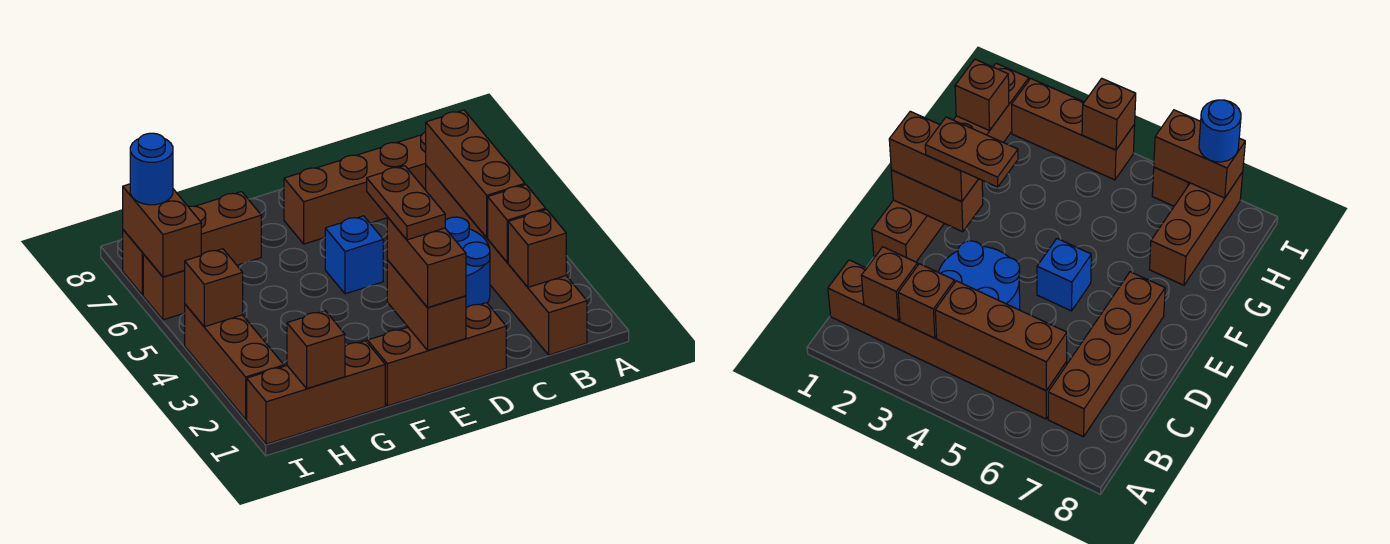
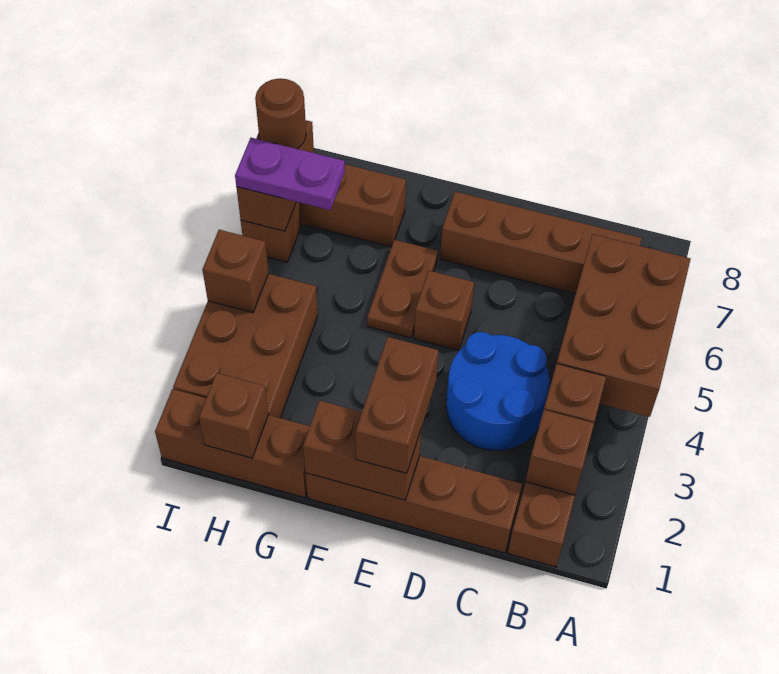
brown 1x3 brick [426,110,525,238] -> brown 2x3 brick [557,234,691,417]
brown 1x3 brick [368,303,506,406] -> brown 1x4 brick [306,456,522,553]
brown 1x2 brick [387,260,466,350] -> brown 1x2 brick turned to [303,401,421,500]
brown 1x2 plate [367,166,445,240] -> brown 1x2 plate moved to [367,240,438,338]
blue 1x1 brick [325,216,383,294] -> brown 1x1 brick [414,271,474,350]
none -> purple 1x2 plate [235,138,345,210]
brown 1x3 brick [185,304,284,419] -> brown 2x3 brick [173,274,318,418]
blue 1x1 round brick [130,133,173,205] -> brown 1x1 round brick [255,79,306,149]

